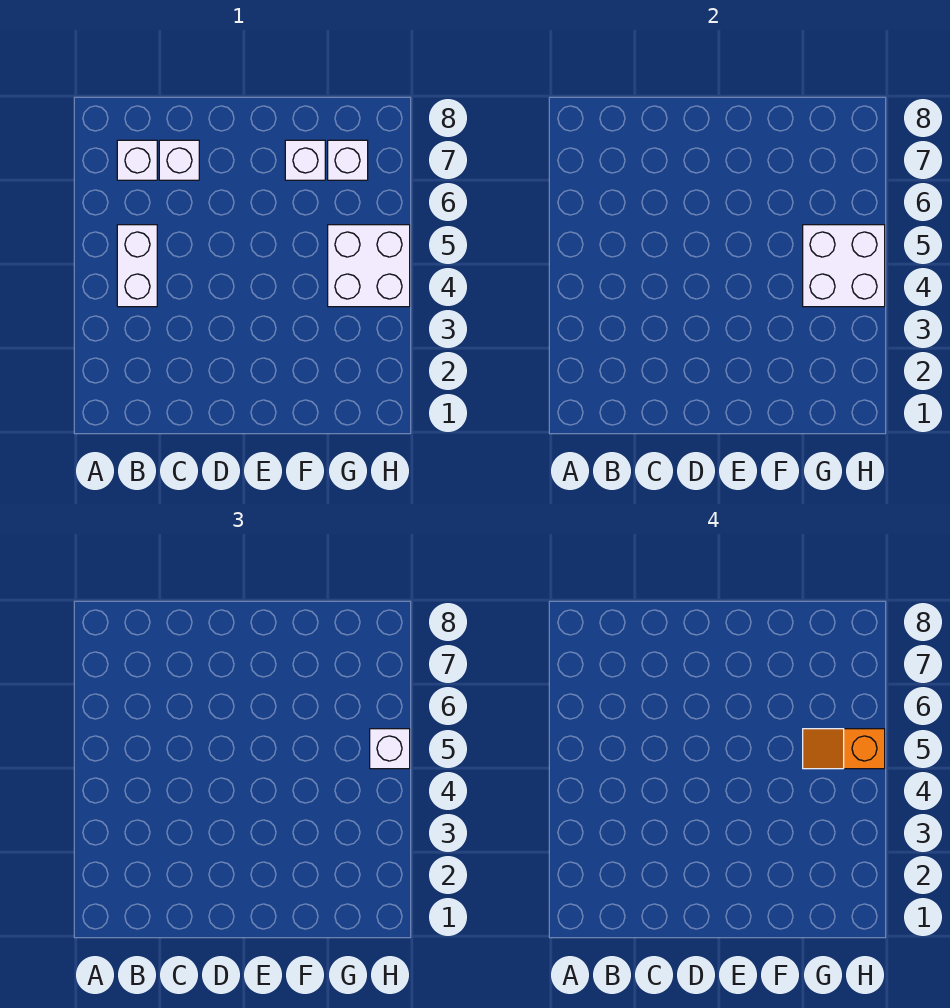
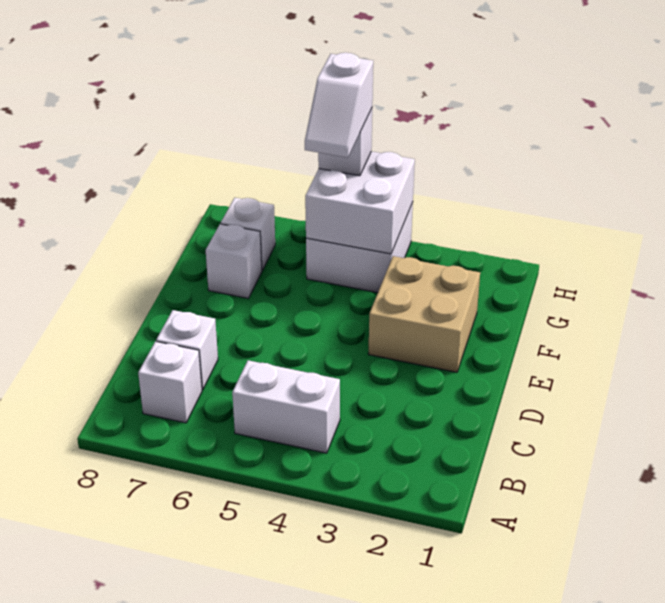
none -> tan 2x2 brick [368,256,480,372]
orange 1x2 slope [803,729,885,769] -> white 1x2 slope [305,53,373,158]

